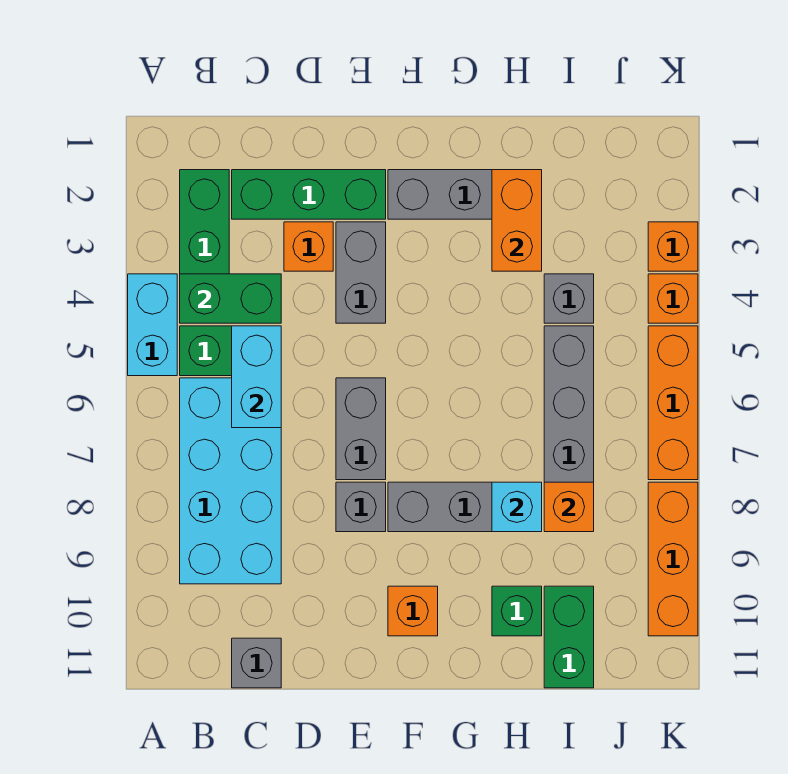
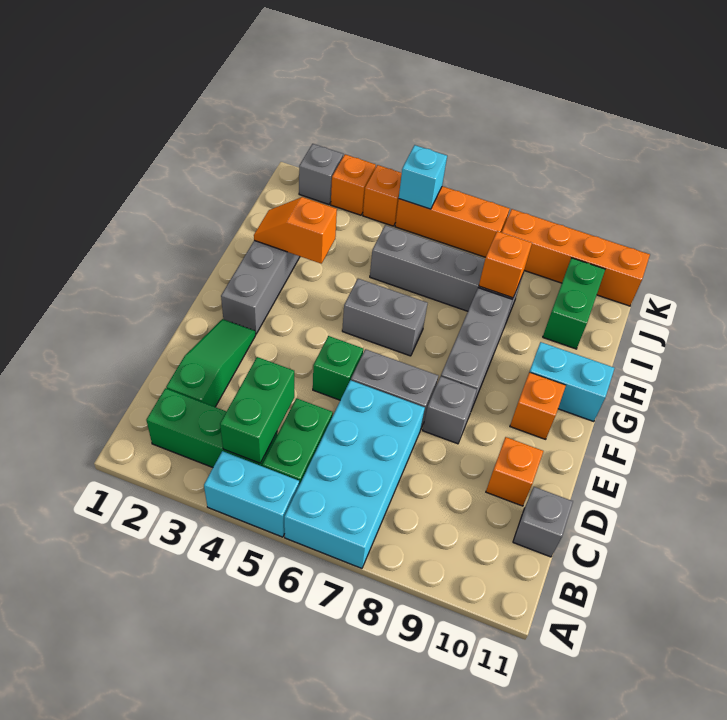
cyan 2x4 brick [180,378,281,584] -> cyan 2x4 brick turned to [284,380,425,568]
green 1x3 brick [232,170,386,219] -> green 1x3 slope [166,319,256,407]
cyan 1x2 brick [232,326,281,428] -> cyan 1x2 brick moved to [530,342,615,422]
orange 1x1 brick [284,222,333,271] -> orange 1x1 brick moved to [486,437,543,506]
grey 1x2 brick [336,222,386,323] -> grey 1x2 brick moved to [342,279,428,356]
orange 1x2 brick [492,170,542,271] -> orange 1x2 slope [254,197,337,264]
cyan 1x1 brick [492,482,542,532] -> cyan 1x1 brick moved to [399,145,447,209]
green 1x1 brick [492,586,542,636] -> green 1x1 brick moved to [313,336,363,400]
grey 1x1 brick [544,274,594,323] -> grey 1x1 brick moved to [299,144,343,204]
green 1x2 brick [544,586,594,688] -> green 1x2 brick turned to [543,258,605,349]
orange 1x3 brick [648,482,698,636] -> orange 1x4 brick [502,209,650,306]

